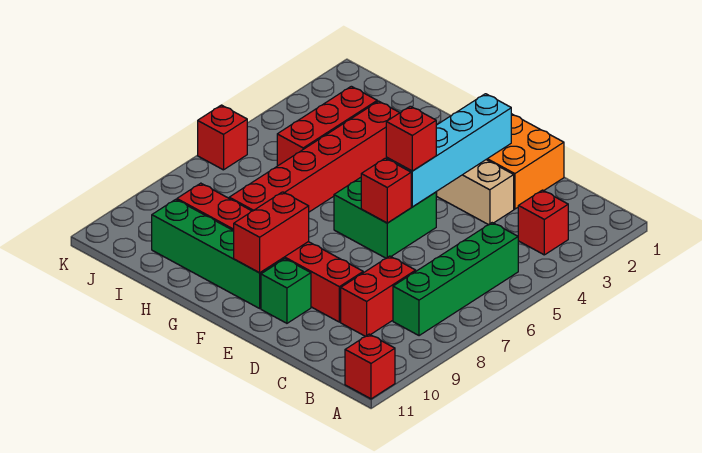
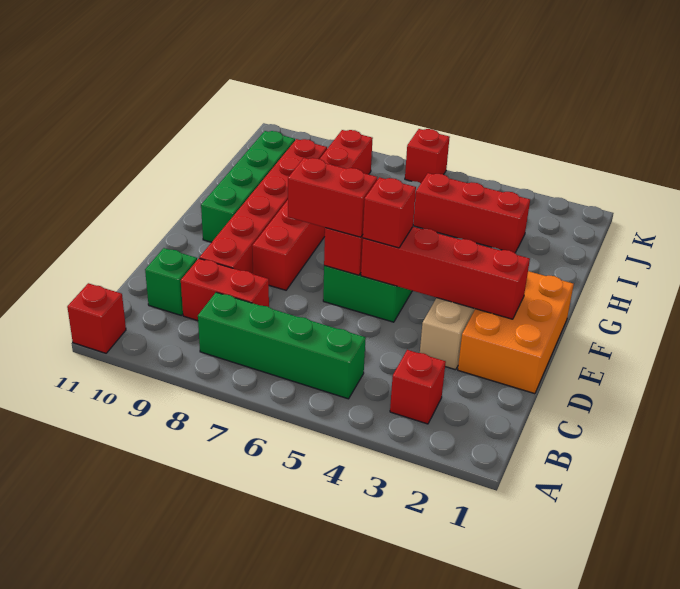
cyan 1x4 brick [386,94,511,207] -> red 1x4 brick [361,227,530,319]
green 1x1 brick [261,259,311,323] -> green 1x1 brick moved to [145,248,197,316]
red 1x2 brick [234,192,309,273] -> red 1x2 brick moved to [288,158,377,237]
red 1x6 brick [229,101,400,212] -> red 1x6 brick turned to [252,130,373,290]

